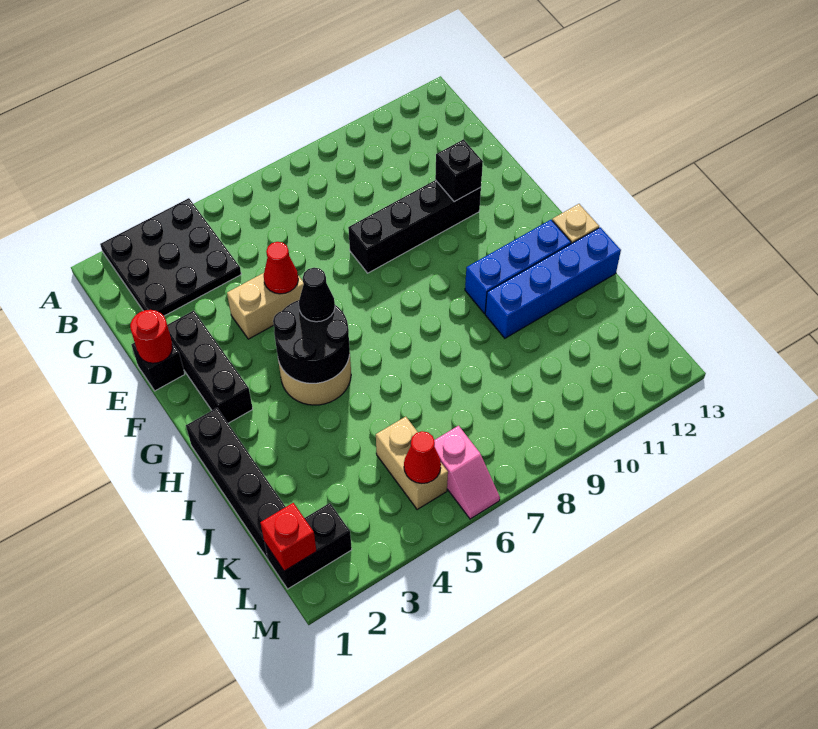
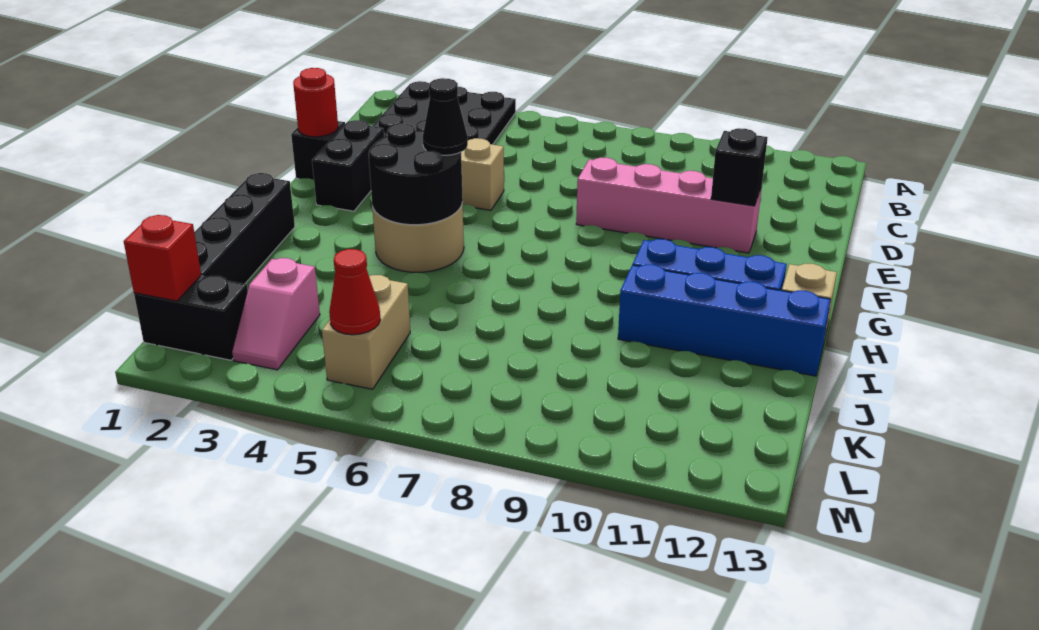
black 1x3 brick [167,311,253,423] -> black 1x2 brick [312,120,384,211]
red 1x1 cone [264,242,298,294] -> none
black 1x4 brick [348,180,481,273] -> pink 1x4 brick [576,158,762,253]
pink 1x2 slope [434,426,500,519] -> pink 1x2 slope moved to [232,258,320,370]

